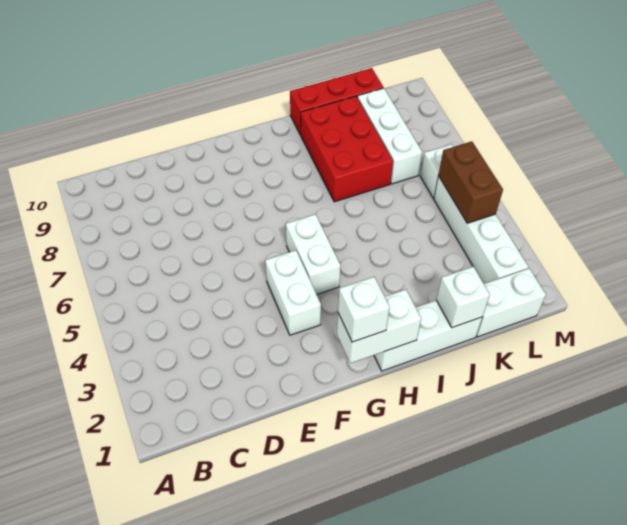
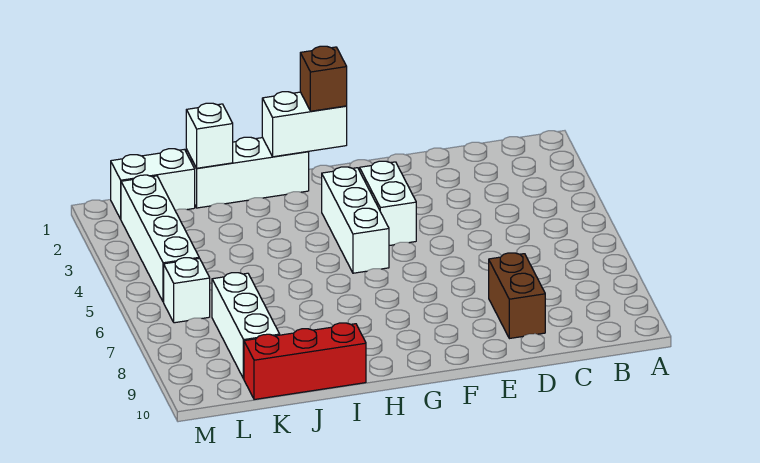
white 1x1 brick [338,277,390,342] -> brown 1x1 brick [300,46,347,111]
white 1x2 brick [285,214,341,294] -> white 1x3 brick [322,167,389,273]
red 2x3 brick [301,96,393,202] -> none
brown 1x2 brick [438,141,503,223] -> brown 1x2 brick moved to [489,253,545,339]

